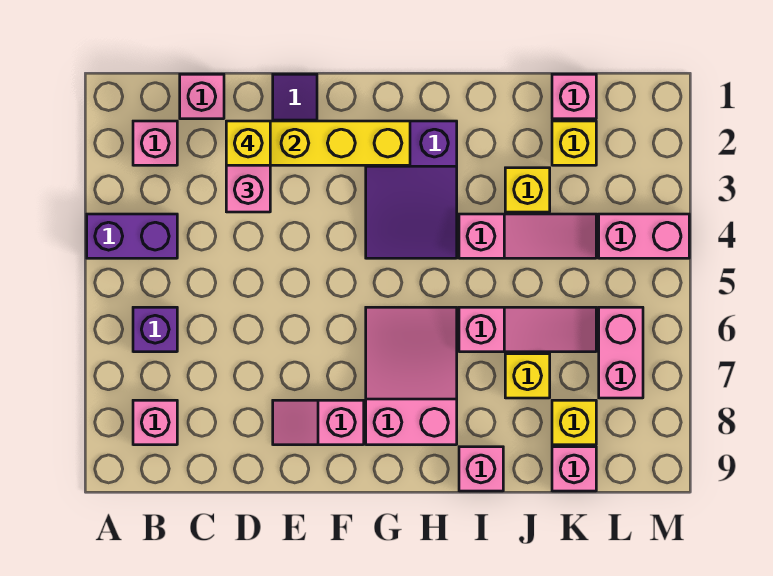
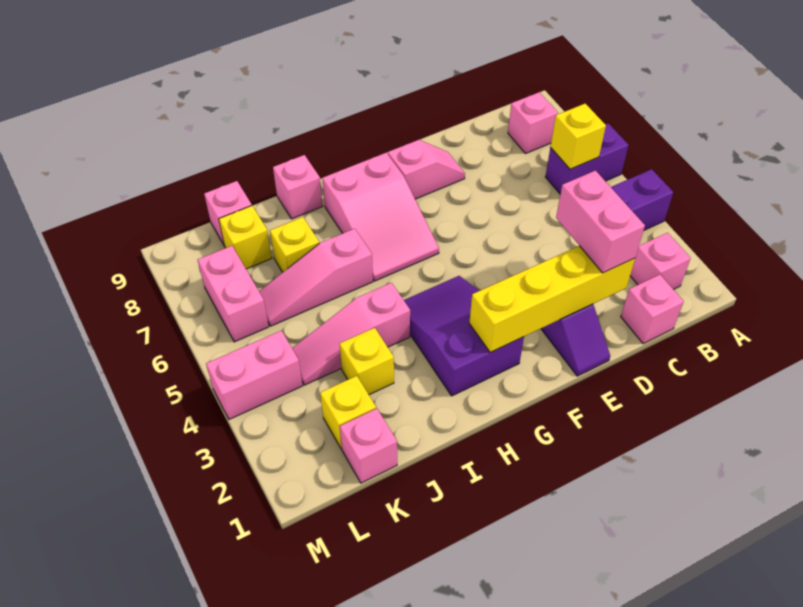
purple 1x1 brick [133,307,177,352] -> purple 1x2 brick [546,123,629,194]
yellow 1x1 brick [226,121,270,165] -> yellow 1x1 brick moved to [550,104,606,169]

